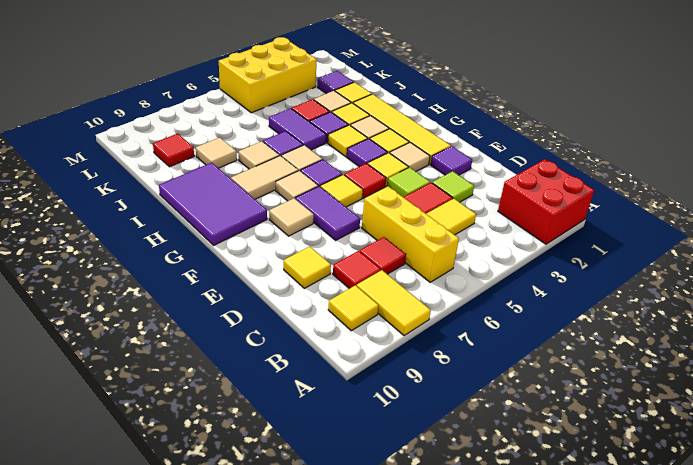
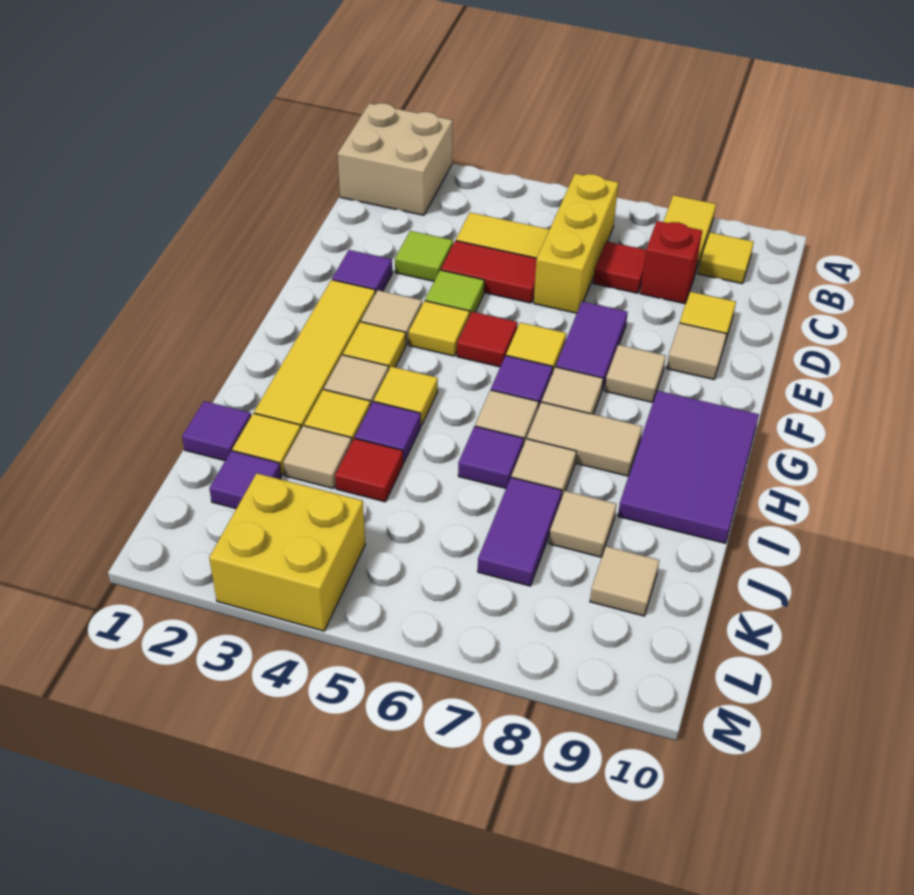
red 2x2 brick [498,159,594,244] -> tan 2x2 brick [338,103,453,215]
red 1x1 tile [333,251,381,289] -> red 1x1 brick [640,221,702,304]
none -> tan 1x1 tile [667,323,727,379]
purple 1x1 tile [347,139,388,167] -> purple 1x1 tile moved to [182,401,251,461]
purple 1x2 tile [269,108,326,150] -> purple 1x2 tile moved to [478,477,562,586]
red 1x1 tile [153,134,194,167] -> tan 1x1 tile [590,546,659,616]
yellow 2x3 brick [219,37,317,113] -> yellow 2x2 brick [209,473,365,631]

